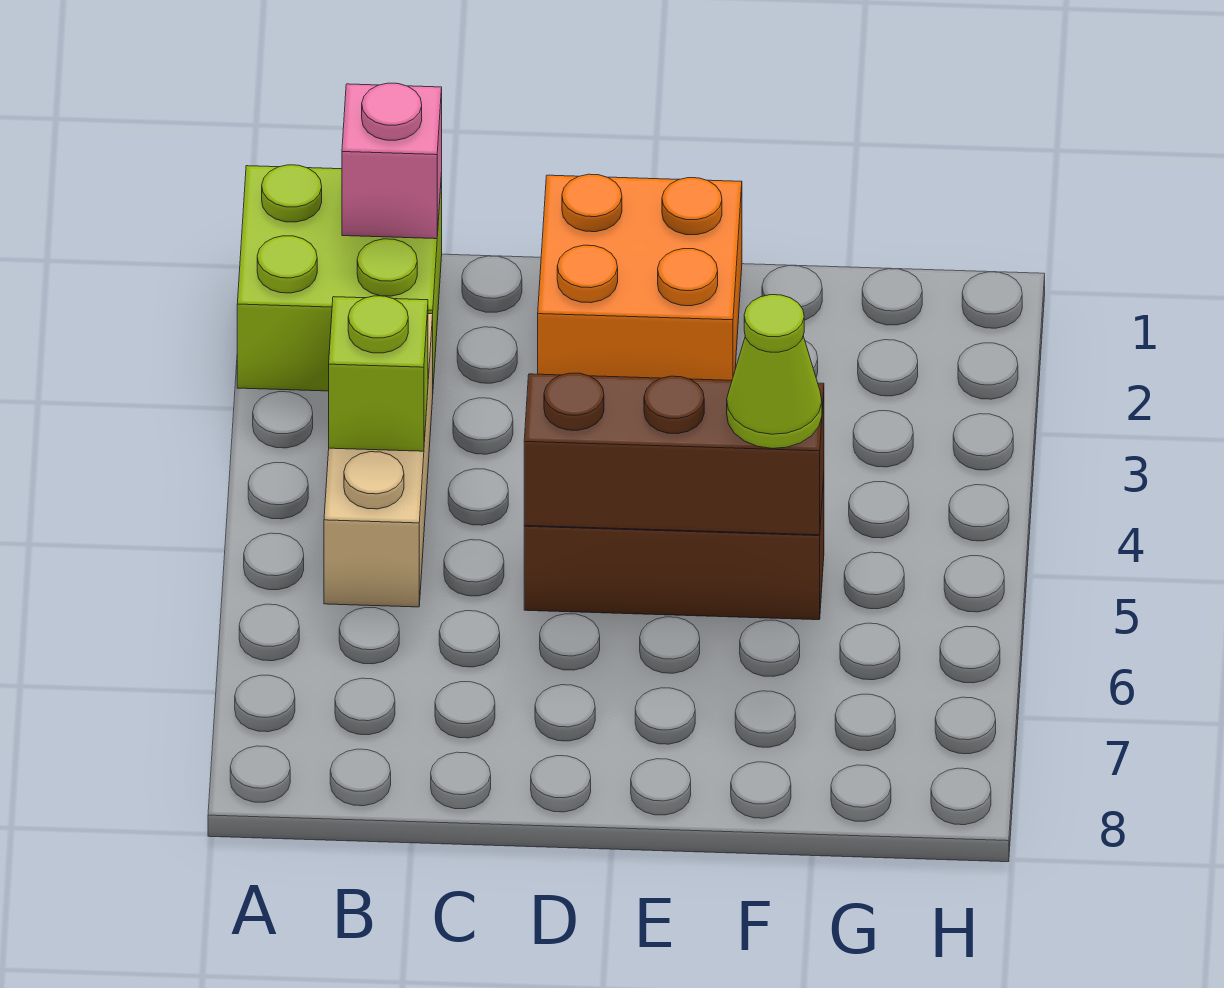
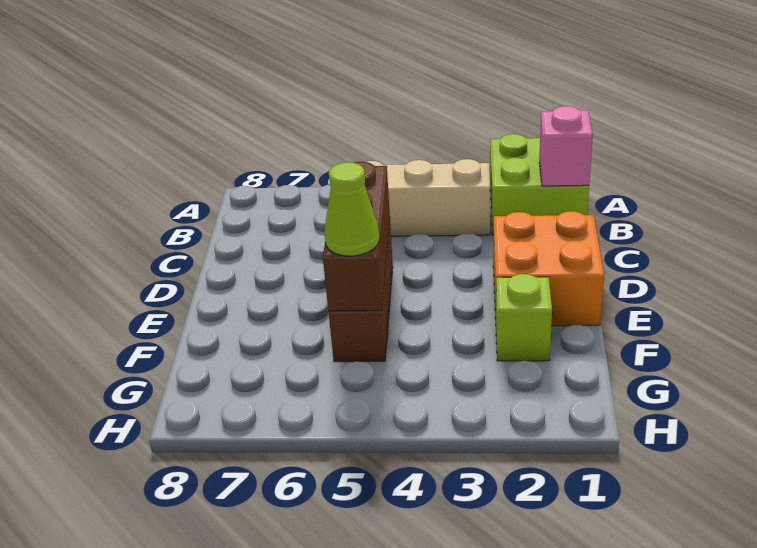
lime 1x1 brick [329,296,428,451] -> lime 1x1 brick moved to [496,274,552,361]

